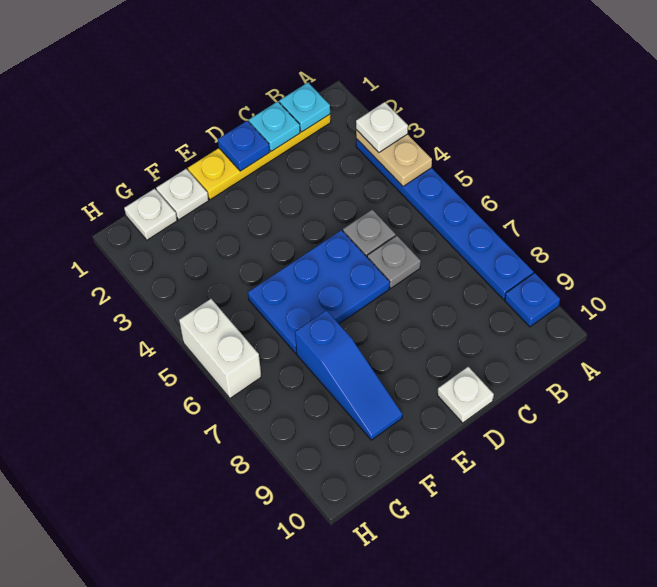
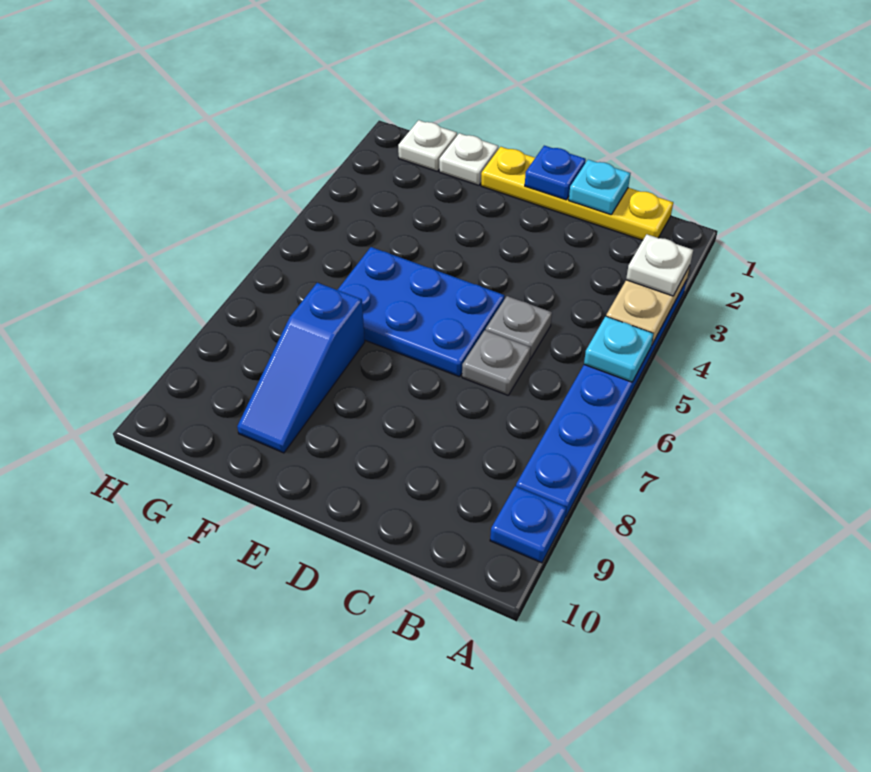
cyan 1x1 plate [279,83,330,132] -> cyan 1x1 plate moved to [584,316,653,382]
white 1x1 plate [437,367,494,423] -> none
white 1x2 brick [179,299,261,398] -> none

